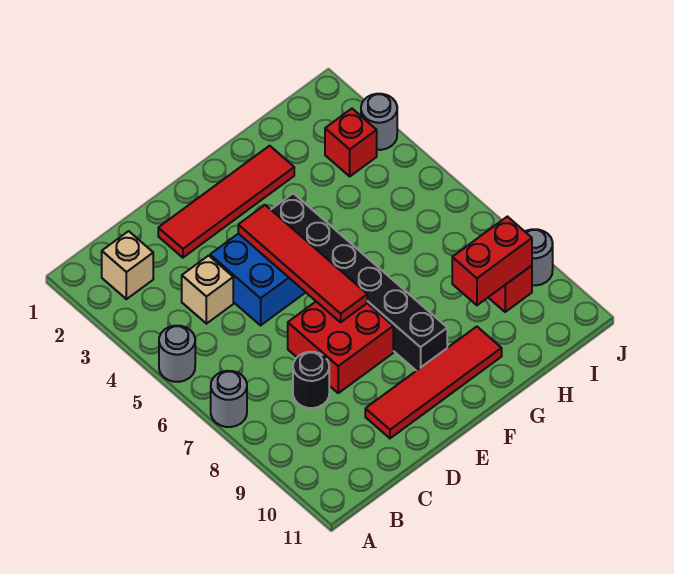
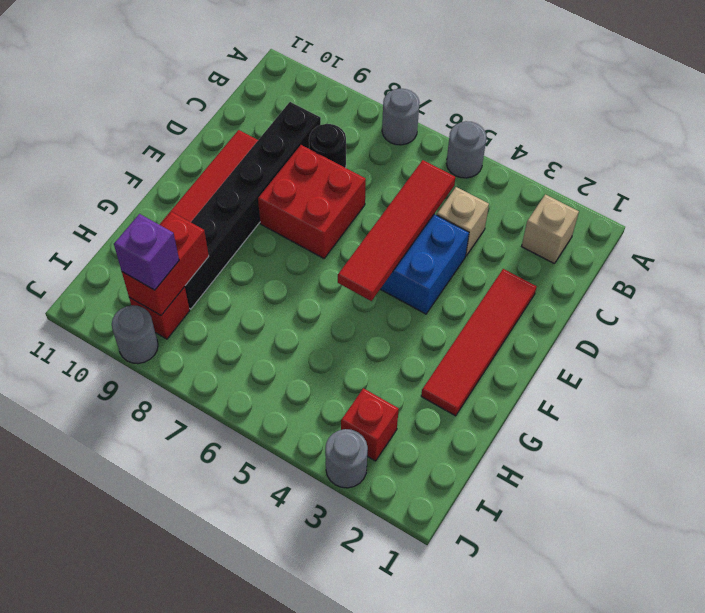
red 1x4 tile [238,205,367,322] -> red 1x4 tile turned to [338,160,455,301]
black 1x6 brick [271,193,447,371] -> black 1x6 brick turned to [185,102,321,309]
none -> purple 1x1 brick [114,214,179,290]

